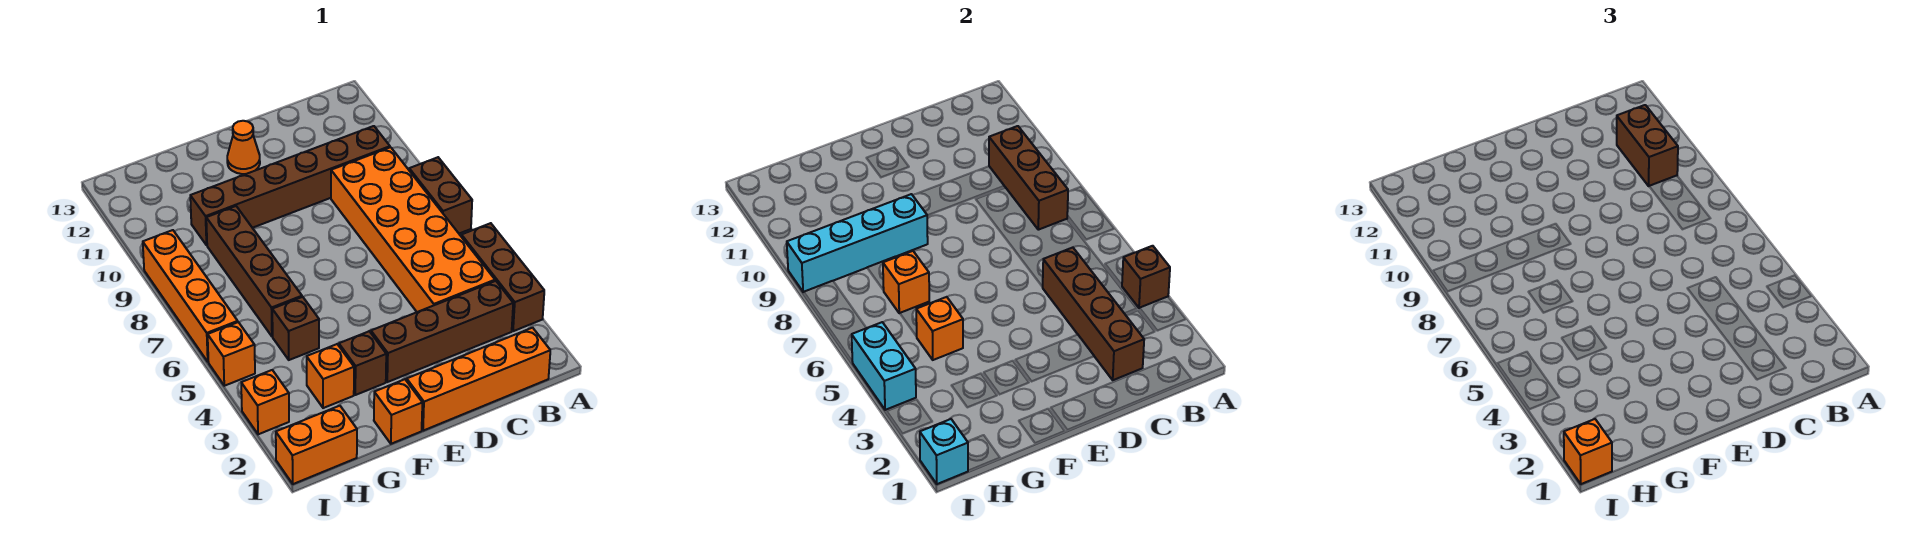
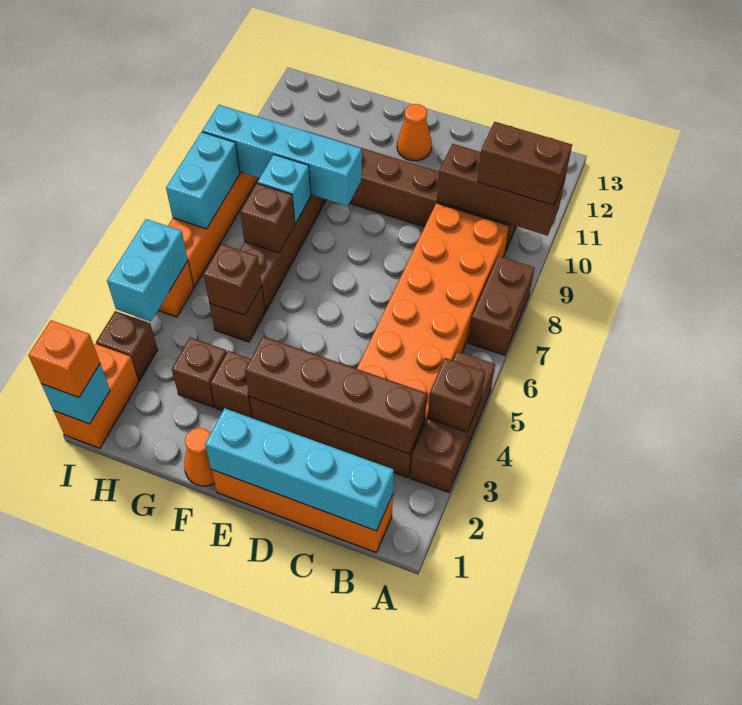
none -> cyan 1x4 brick [205,408,394,531]
brown 1x3 brick [989,126,1068,230] -> brown 1x3 brick turned to [437,144,565,236]
brown 1x2 brick [1617,105,1678,186] -> brown 1x2 brick turned to [478,122,572,205]
brown 1x4 brick [1043,248,1144,380] -> brown 1x4 brick turned to [245,337,427,454]
orange 1x1 brick [374,379,422,444] -> orange 1x1 cone [184,428,215,486]
orange 1x1 brick [307,344,354,408] -> brown 1x1 brick [172,337,227,407]
orange 1x1 brick [916,297,963,360] -> brown 1x1 brick [204,244,262,315]
orange 1x1 brick [883,251,929,313] -> brown 1x1 brick [240,183,295,253]
none -> cyan 1x1 brick [258,155,311,223]
orange 1x2 brick [276,406,357,484] -> orange 1x2 brick turned to [54,344,139,448]
orange 1x1 brick [241,370,289,434] -> brown 1x1 brick [96,311,158,380]
none -> cyan 1x2 brick [166,132,240,229]

